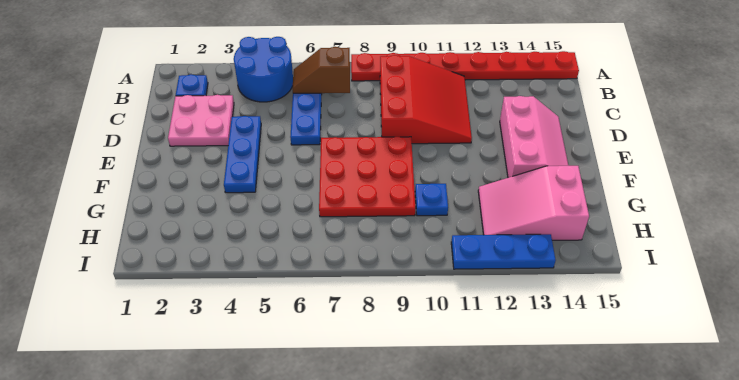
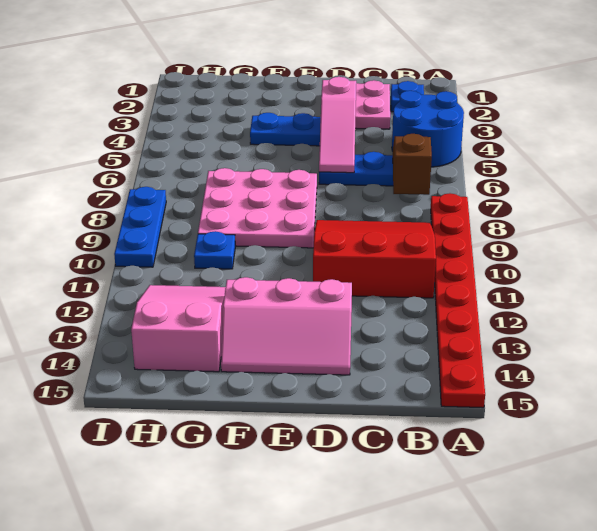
red 3x3 slope [380,55,472,144] -> red 3x3 slope turned to [313,220,436,298]
none -> pink 1x3 slope [319,77,356,173]
red 3x3 plate [319,137,416,217] -> pink 3x3 plate [198,168,317,248]
blue 1x3 plate [451,234,556,269] -> blue 1x3 plate moved to [114,187,166,267]

